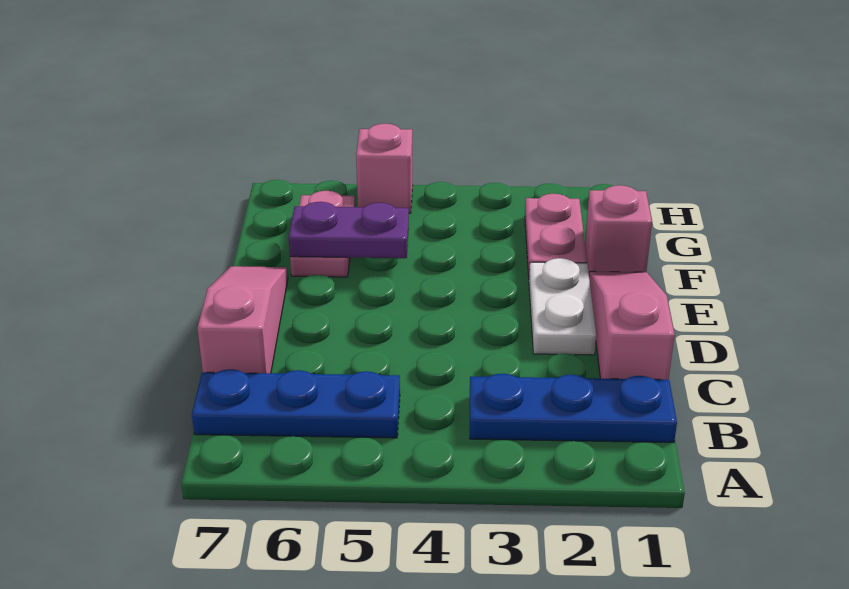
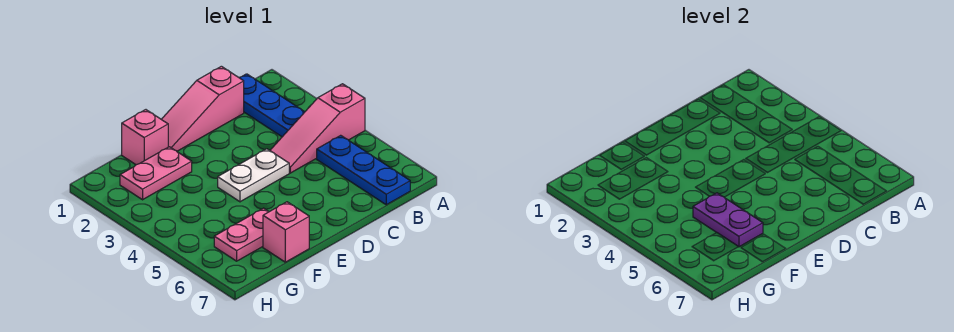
pink 1x3 slope [197,266,288,373] -> pink 1x3 slope moved to [270,84,365,173]
white 1x2 plate [529,258,596,355] -> white 1x2 plate moved to [218,149,289,202]
pink 1x1 brick [356,124,413,213] -> pink 1x1 brick moved to [263,202,309,262]

